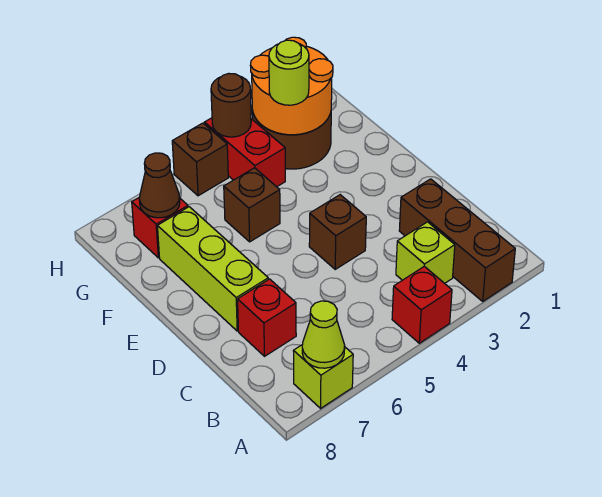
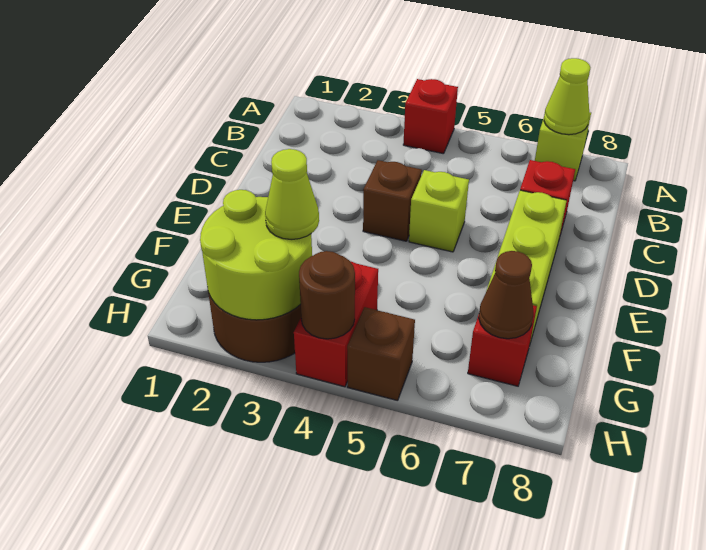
brown 1x3 brick [399,179,515,301] -> none
lime 1x1 brick [396,222,455,283] -> lime 1x1 brick moved to [409,170,469,252]
brown 1x1 brick [224,168,280,242] -> none
orange 2x2 round brick [250,37,333,135] -> lime 2x2 round brick [200,190,312,320]
lime 1x1 round brick [269,40,309,105] -> lime 1x1 cone [265,149,319,240]

